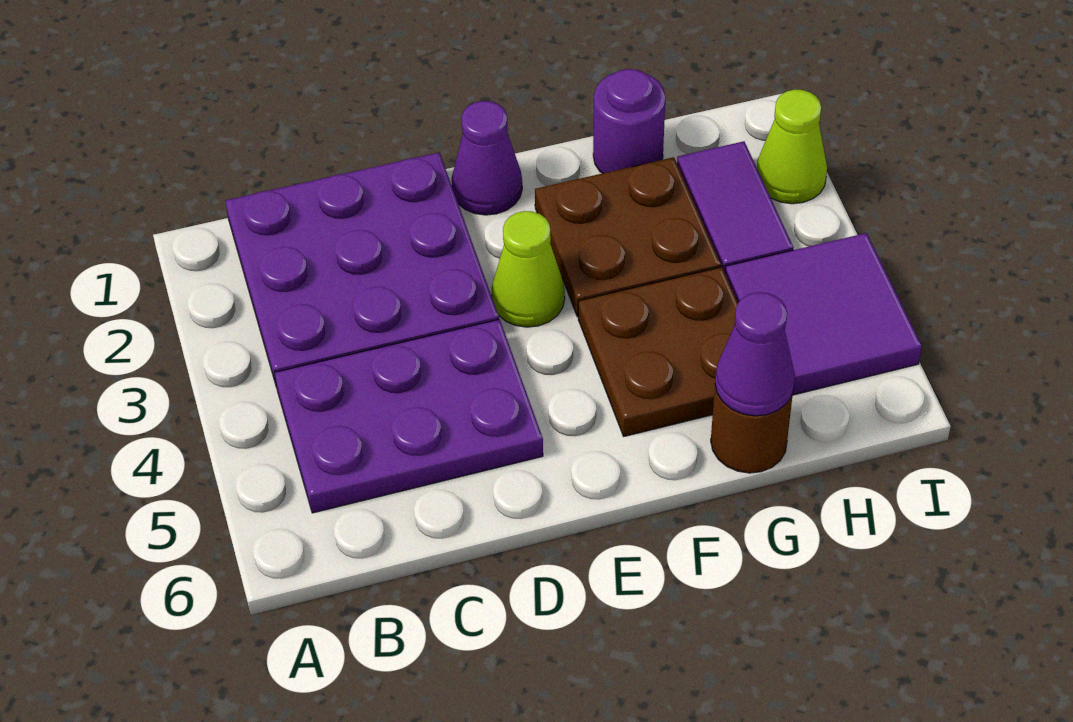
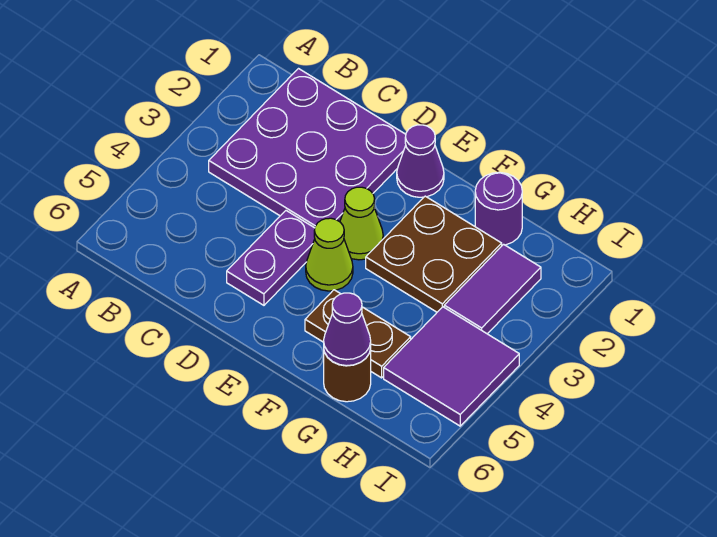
purple 2x3 plate [275,319,543,513] -> purple 1x2 plate [227,211,315,305]
brown 2x2 plate [578,267,738,436] -> brown 1x2 plate [305,290,411,378]
lime 1x1 cone [757,90,827,204] -> lime 1x1 cone moved to [306,218,353,291]

